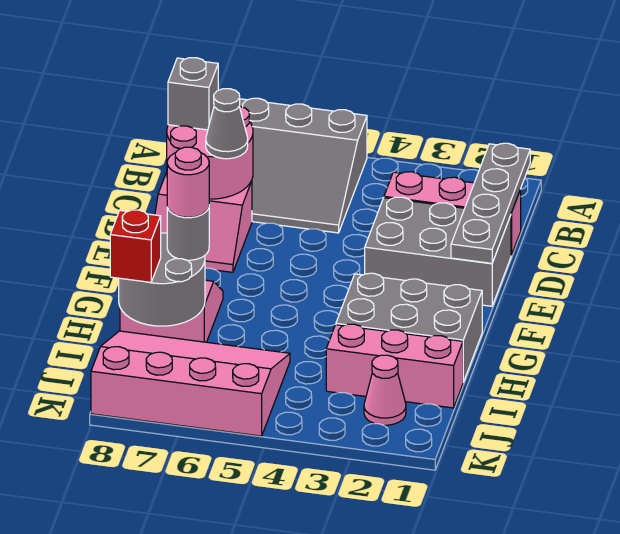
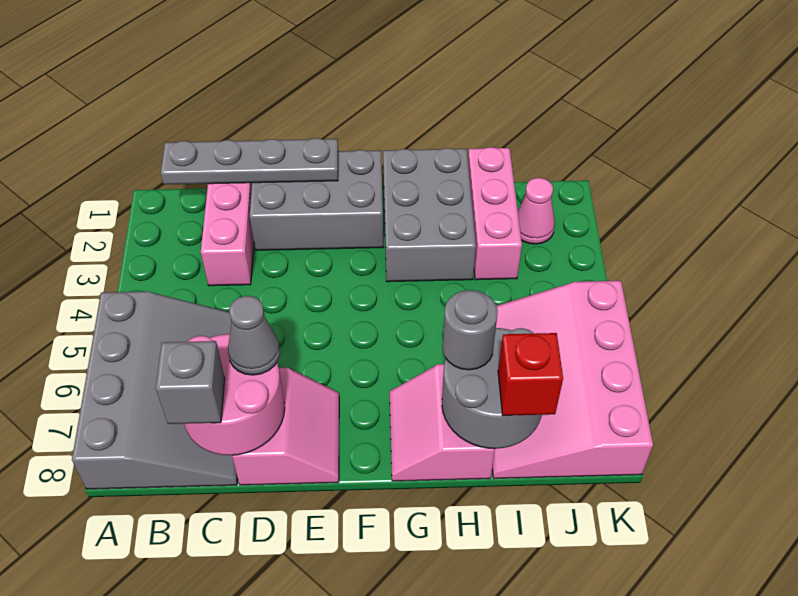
grey 2x3 brick [365,197,511,306] -> grey 2x3 brick turned to [250,150,383,250]
pink 1x1 round brick [167,147,209,217] -> none

